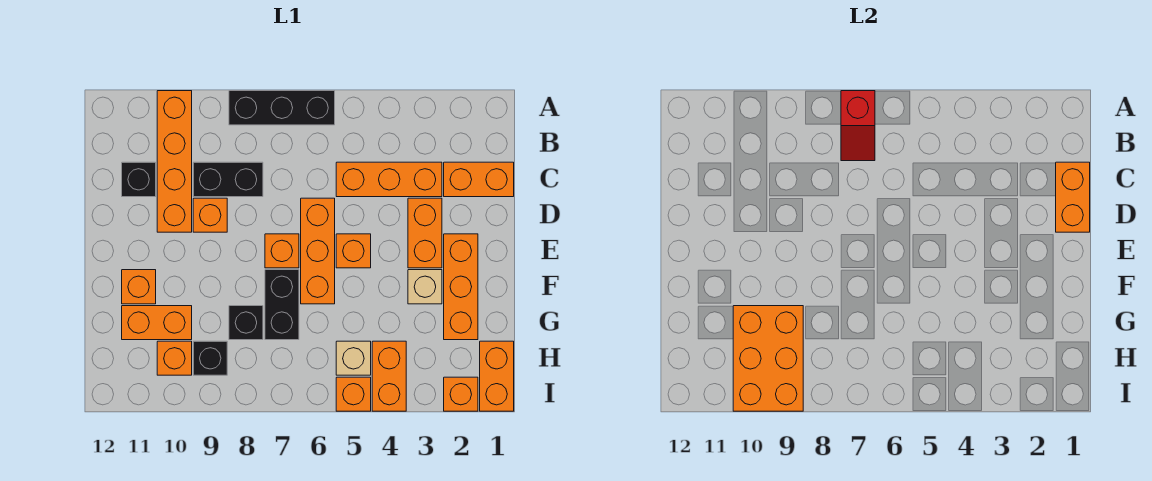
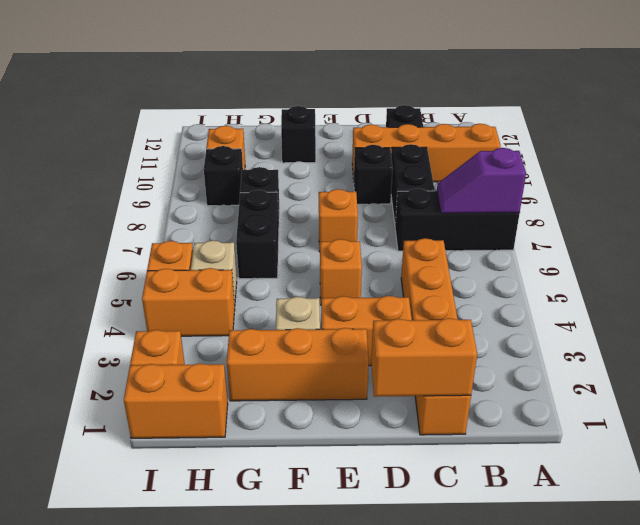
black 1x3 brick [229,91,335,125] -> black 1x3 brick turned to [395,188,520,251]
red 1x2 slope [841,91,875,161] -> purple 1x2 slope [437,148,526,213]
orange 1x3 brick [301,198,335,304] -> none
orange 1x1 brick [193,198,227,232] -> black 1x1 brick [354,145,393,204]
black 1x2 brick [265,270,299,340] -> black 1x2 brick turned to [236,190,279,279]
orange 1x1 brick [122,270,156,304] -> black 1x1 brick [281,106,316,163]
orange 2x3 brick [733,306,803,411] -> none
orange 1x2 brick [122,306,192,340] -> none

